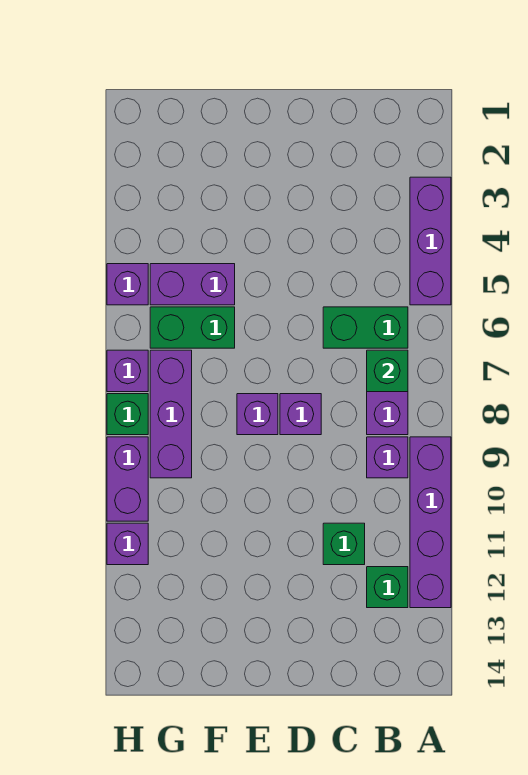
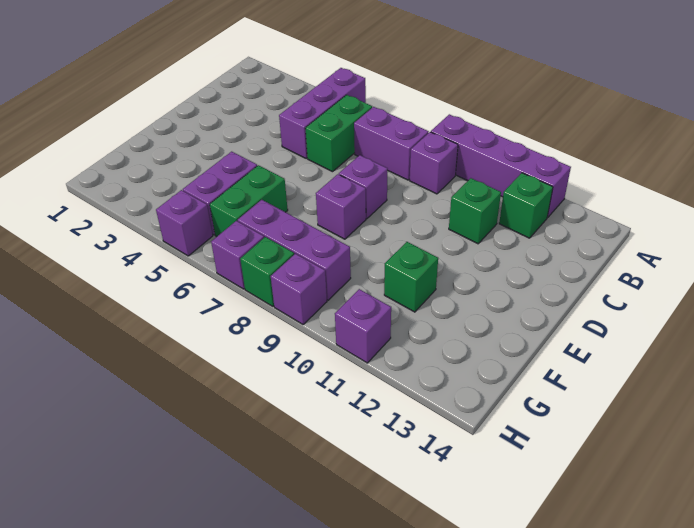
purple 1x3 brick [410,177,451,305] -> purple 1x3 brick turned to [279,68,366,158]
green 1x1 brick [367,350,408,392] -> green 1x1 brick moved to [384,242,438,312]
purple 1x2 brick [107,437,148,521] -> purple 1x1 brick [271,254,327,324]

